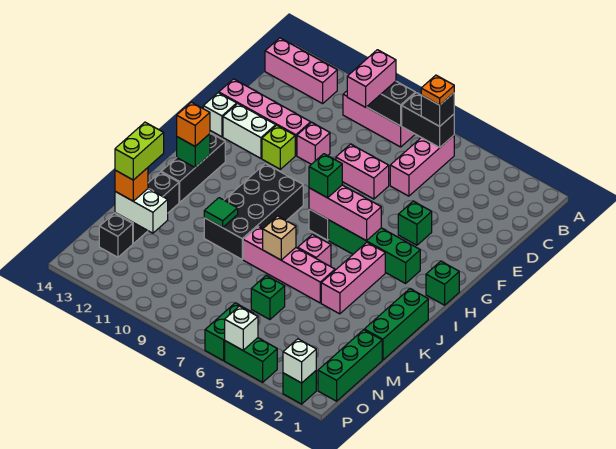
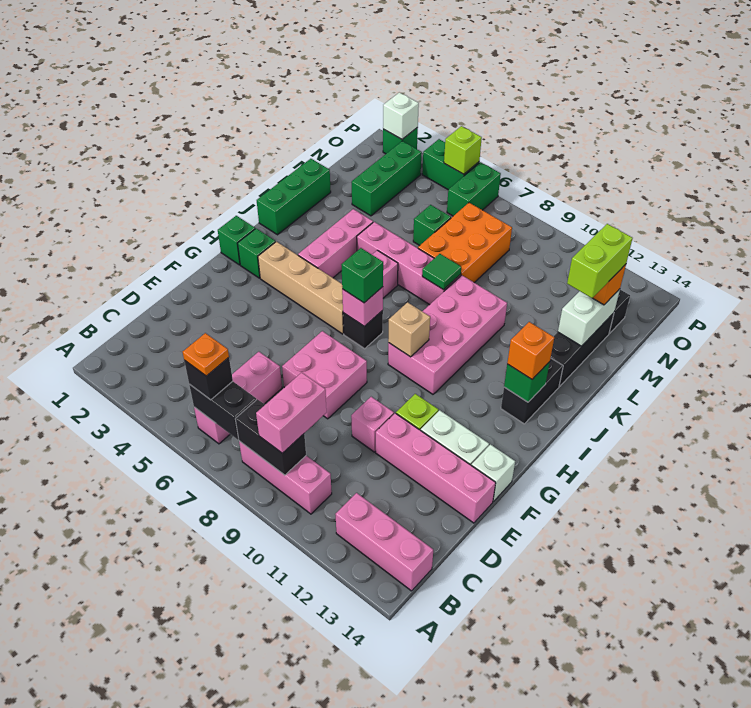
pink 1x2 brick [336,144,389,199] -> pink 2x2 brick [282,331,367,419]
green 1x1 brick [398,201,432,245] -> green 1x1 brick moved to [238,229,276,278]
green 1x4 brick [329,220,420,283] -> tan 1x4 brick [258,242,344,334]
pink 1x3 brick [309,185,381,241] -> pink 1x1 brick [342,287,383,326]
black 2x4 brick [204,163,303,259] -> pink 2x4 brick [388,275,507,394]
black 1x3 brick [161,133,225,202] -> black 1x2 brick [501,358,563,424]
tan 1x1 brick [263,216,296,260] -> tan 1x1 brick moved to [388,302,430,357]
green 1x1 tile [204,198,238,228] -> green 1x1 tile moved to [422,254,461,290]
none -> orange 2x3 brick [418,203,512,283]
green 1x3 brick [318,330,382,401] -> green 1x3 brick moved to [352,141,422,216]
white 1x2 brick [115,189,168,233] -> white 1x2 brick turned to [558,289,620,346]
white 1x1 brick [225,306,258,350] -> lime 1x1 brick [444,126,482,174]

